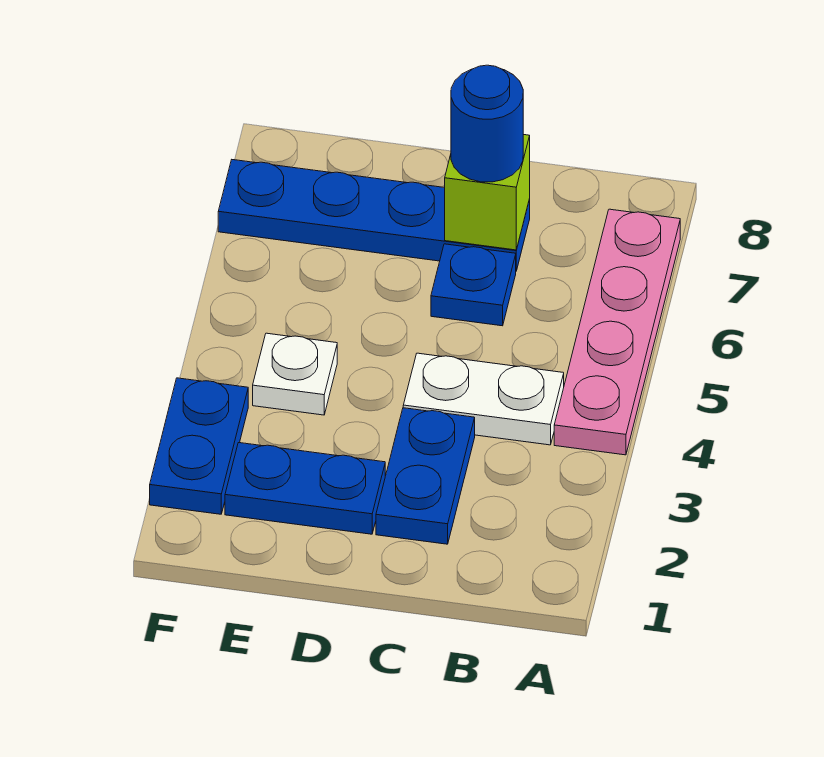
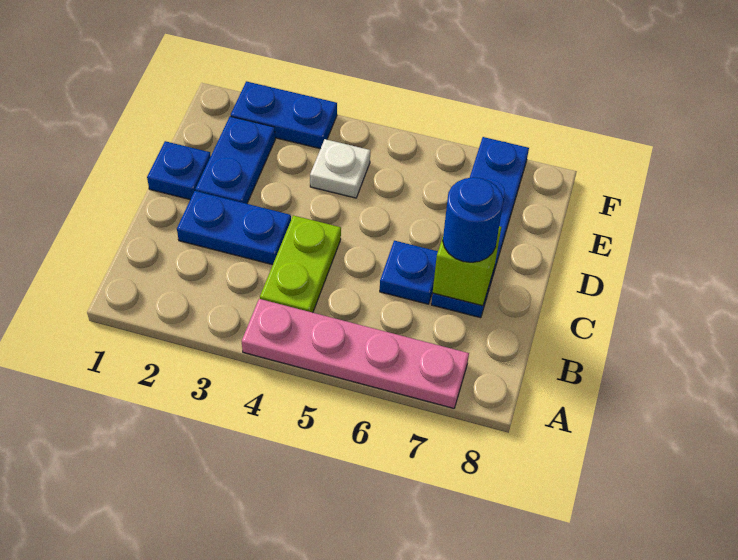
white 1x2 plate [403,353,564,445] -> lime 1x2 plate [260,215,341,313]
none -> blue 1x1 plate [147,141,211,199]

